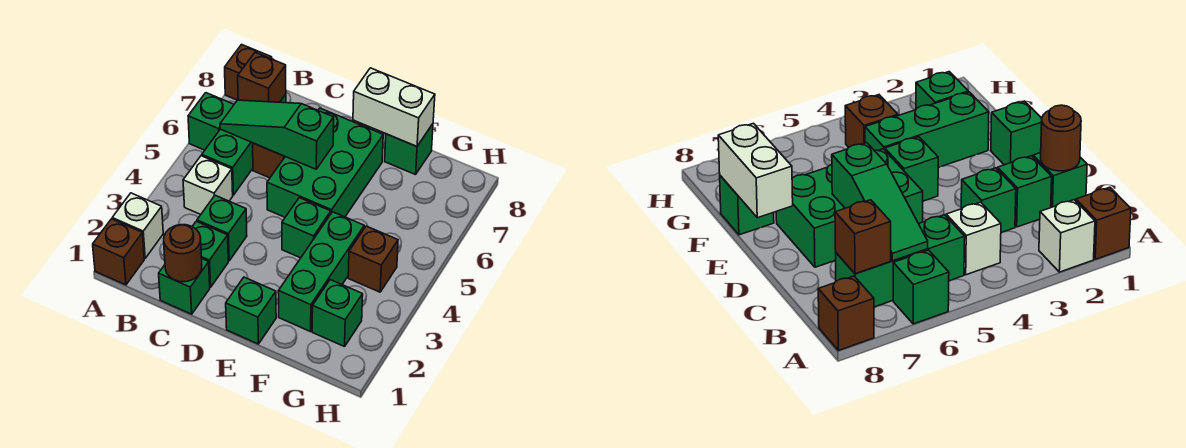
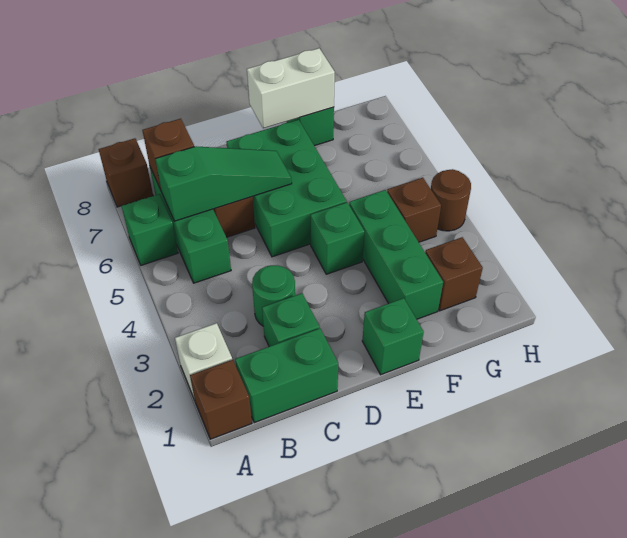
white 1x1 brick [183,156,233,214] -> none
green 1x3 slope [220,100,334,169] -> green 1x3 slope turned to [155,146,292,221]
green 1x1 brick [159,259,210,314] -> green 1x2 brick [235,328,338,423]
brown 1x1 round brick [164,225,202,282] -> brown 1x1 round brick moved to [431,169,471,231]
green 1x1 brick [197,195,247,261] -> green 1x1 round brick [252,265,295,326]
green 1x1 brick [312,280,363,347] -> brown 1x1 brick [425,237,483,311]

